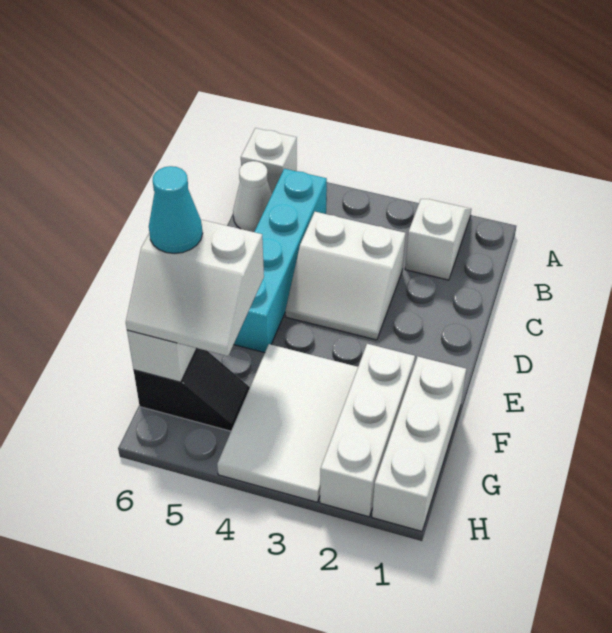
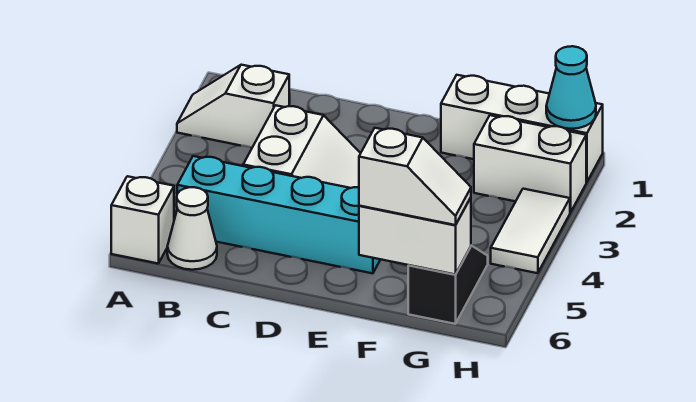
white 1x3 brick [320,344,415,517] -> white 1x2 brick [474,115,586,213]
white 2x3 tile [217,344,358,502] -> white 1x2 tile [491,189,570,273]
white 2x2 slope [126,220,264,356] -> white 1x2 slope [359,128,471,225]
cyan 1x1 cone [149,166,203,253] -> cyan 1x1 cone moved to [546,46,596,129]

